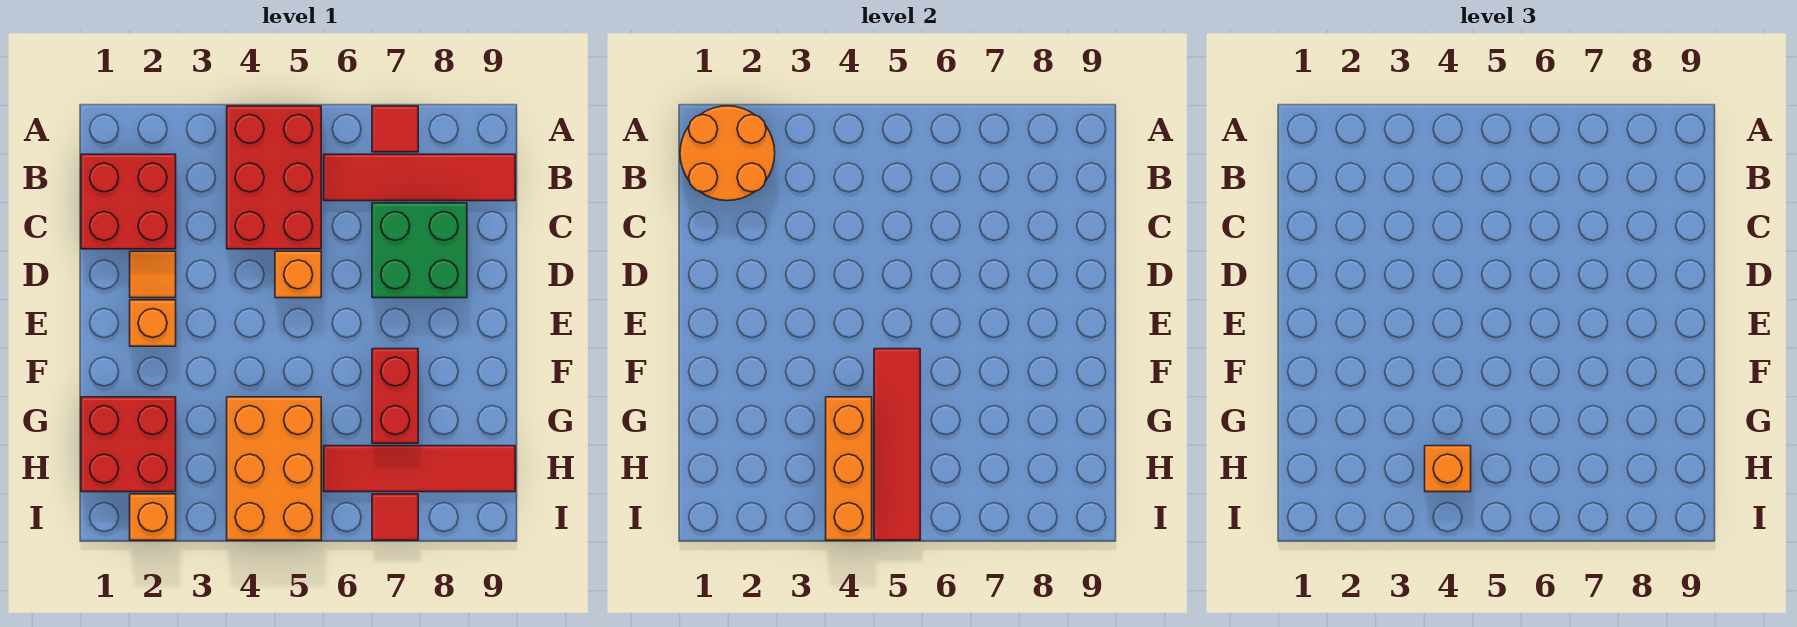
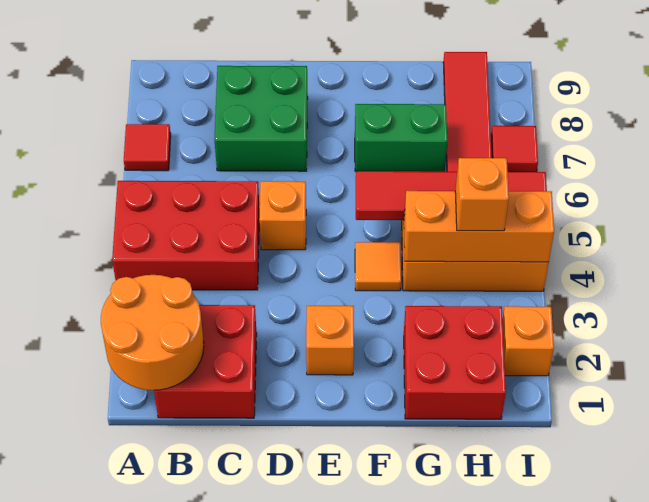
red 1x4 tile [324,154,515,201] -> none
orange 1x1 tile [130,251,176,298] -> orange 1x1 tile moved to [355,242,401,291]
red 1x2 brick [372,349,418,443] -> green 1x2 brick [355,104,447,172]

